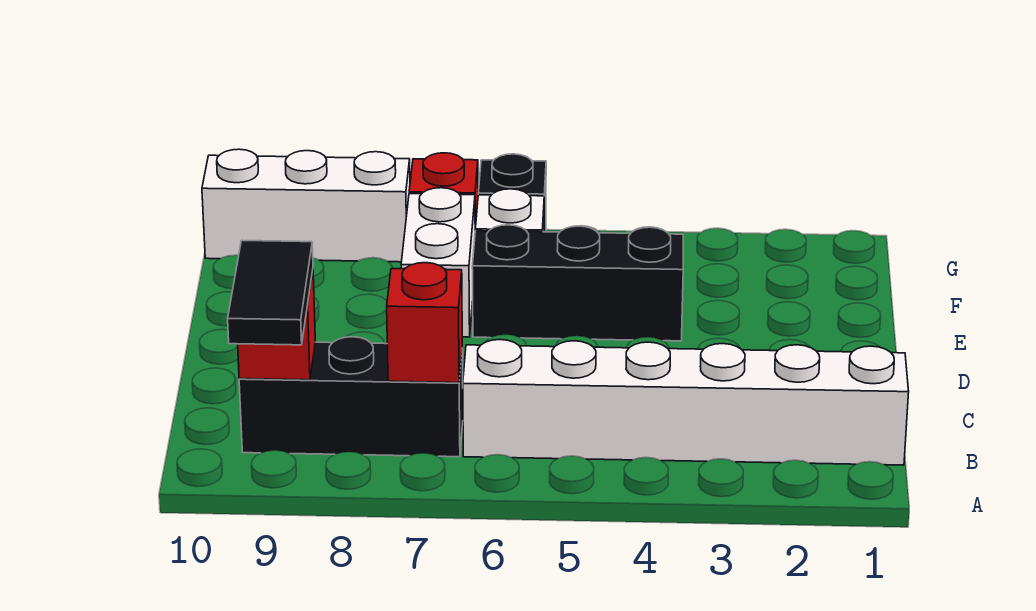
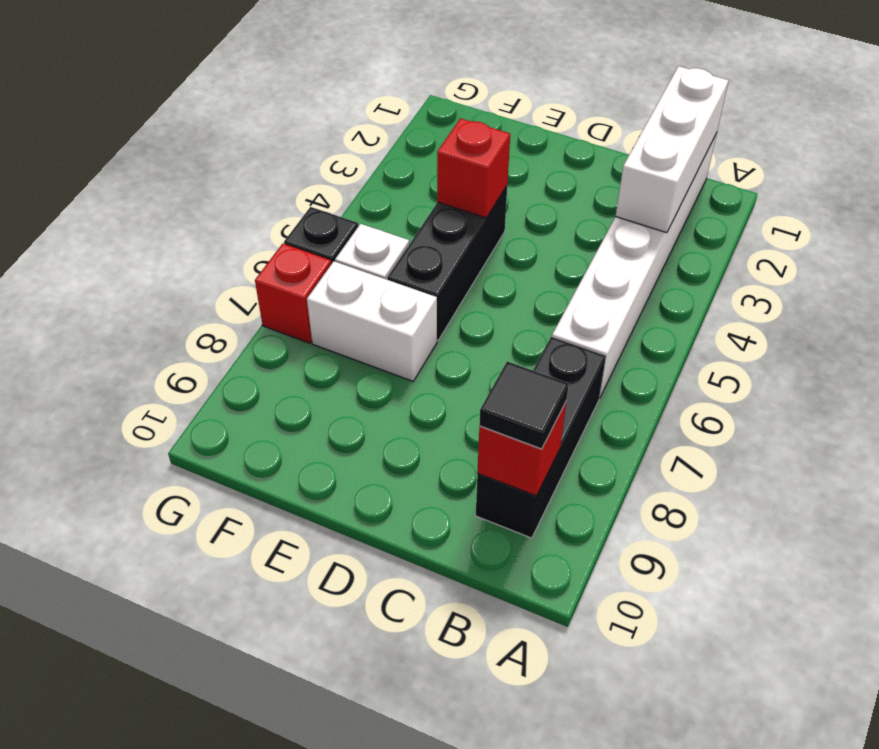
black 1x2 tile [228,240,313,345] -> black 1x1 tile [479,361,569,449]
red 1x1 brick [387,263,462,383] -> red 1x1 brick moved to [437,118,510,218]
white 1x3 brick [202,149,410,262] -> white 1x3 brick moved to [616,66,729,233]

